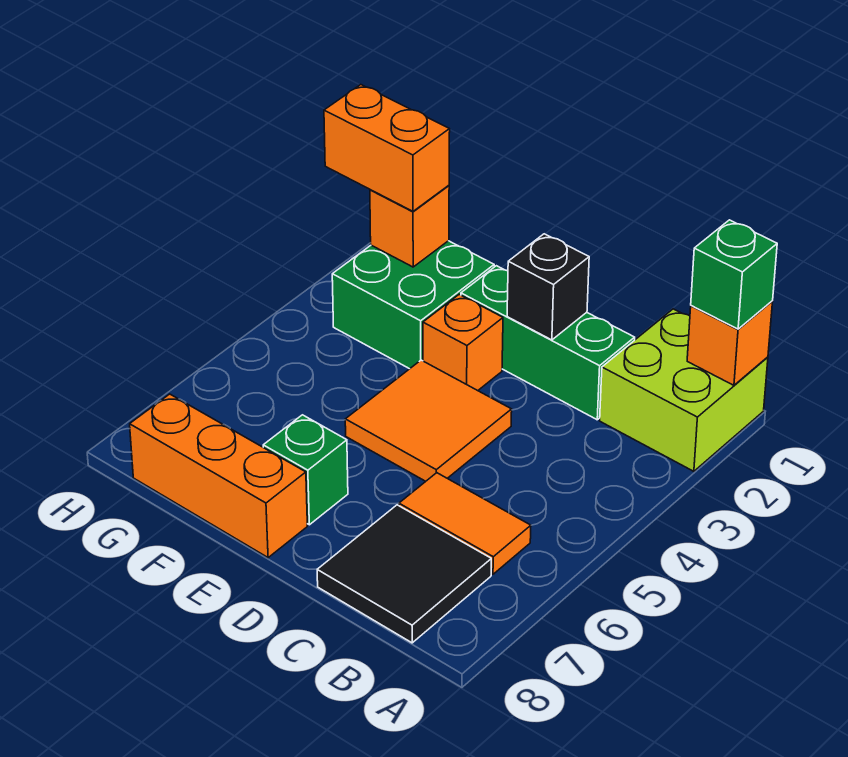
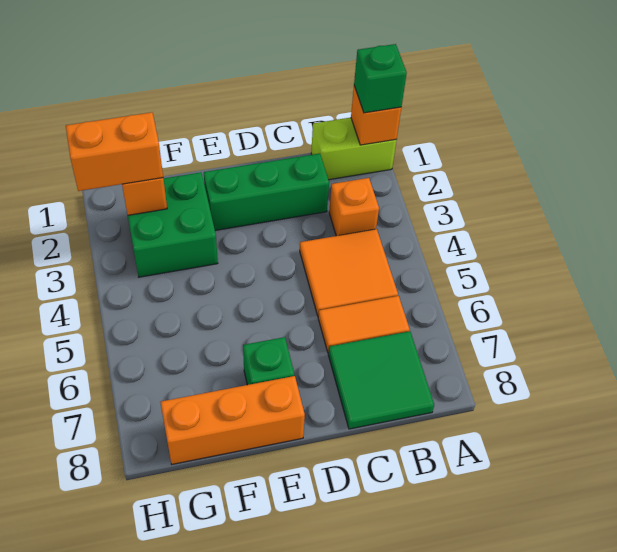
lime 2x2 brick [600,309,768,471] -> lime 1x2 brick [311,118,396,180]
black 2x2 tile [317,505,491,643] -> green 2x2 tile [328,331,434,429]
black 1x1 brick [507,234,589,340] -> none
orange 2x2 tile [345,360,512,481] -> orange 2x2 tile moved to [300,229,398,316]
orange 1x1 brick [423,294,503,391] -> orange 1x1 brick moved to [329,178,379,236]

